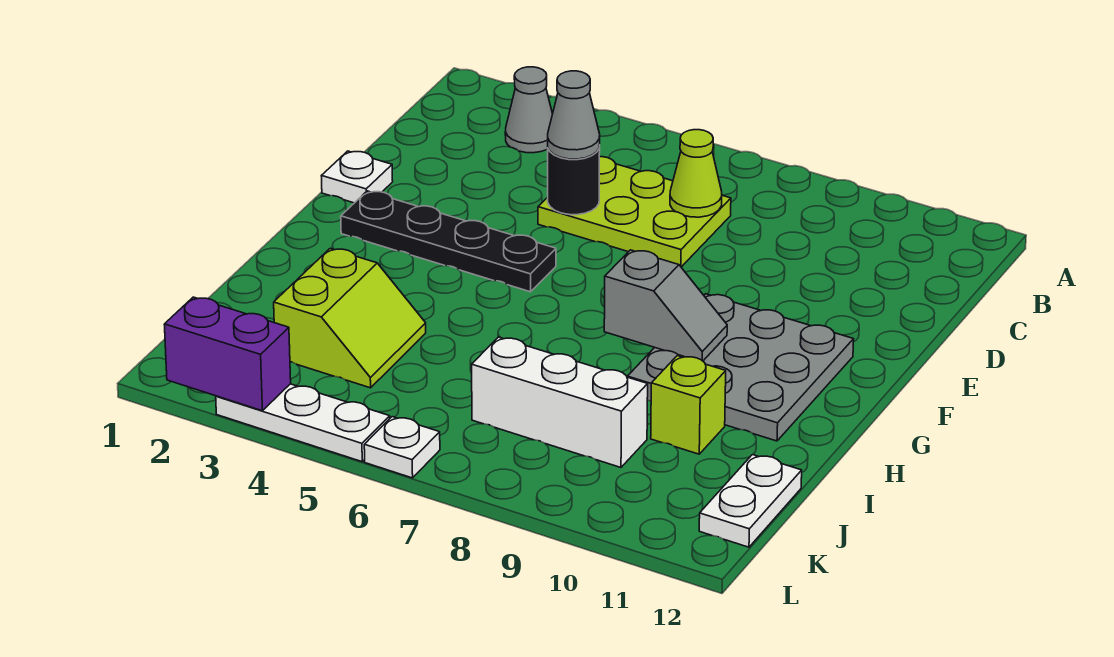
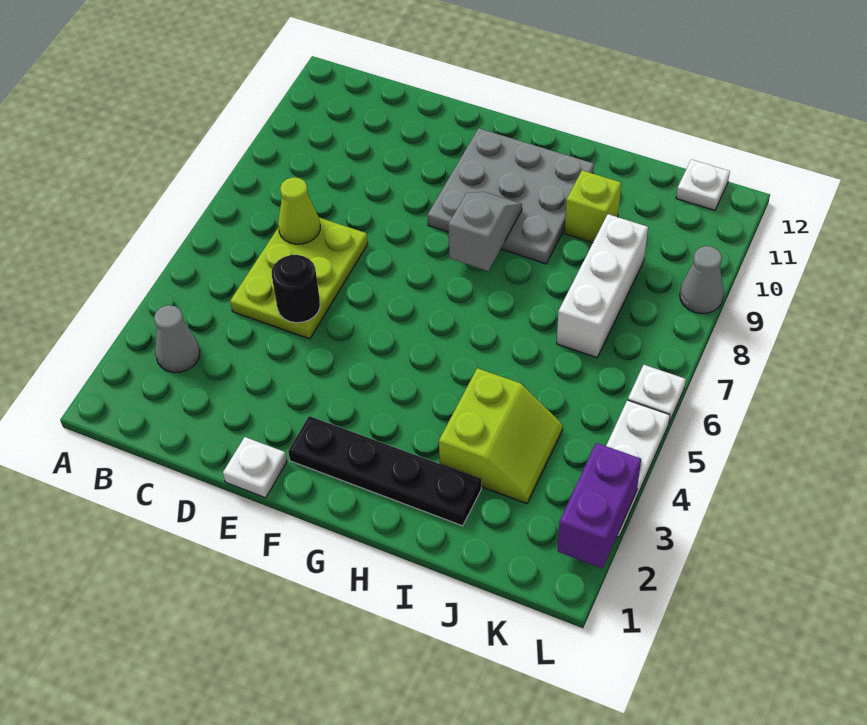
grey 1x1 cone [548,71,600,159] -> grey 1x1 cone moved to [680,246,724,314]
black 1x4 plate [341,191,556,292] -> black 1x4 plate turned to [288,416,481,526]
lime 2x2 slope [274,248,426,388] -> lime 2x2 slope turned to [439,368,563,503]
white 1x2 plate [699,455,802,547] -> white 1x1 plate [676,160,730,210]

